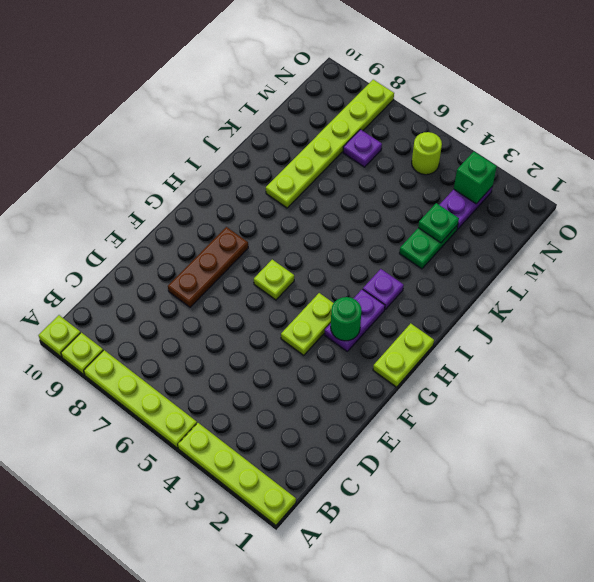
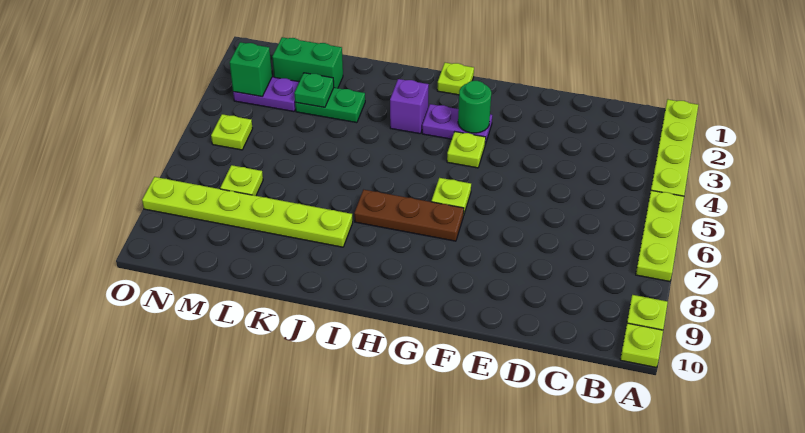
lime 1x4 plate [84,350,197,448] -> lime 1x3 plate [636,190,684,282]
brown 1x3 plate [168,227,248,307] -> brown 1x3 plate moved to [354,190,464,241]
lime 1x2 plate [281,293,334,355] -> lime 1x1 plate [447,132,486,168]
lime 1x2 plate [373,323,434,387] -> lime 1x1 plate [437,63,474,95]
purple 1x1 plate [363,269,404,309] -> purple 1x1 brick [390,79,429,134]
none -> green 1x2 brick [272,37,343,88]
purple 1x1 plate [343,130,382,167] -> lime 1x1 plate [220,165,263,196]
lime 1x1 round brick [412,132,442,175] -> lime 1x1 plate [211,114,253,150]

